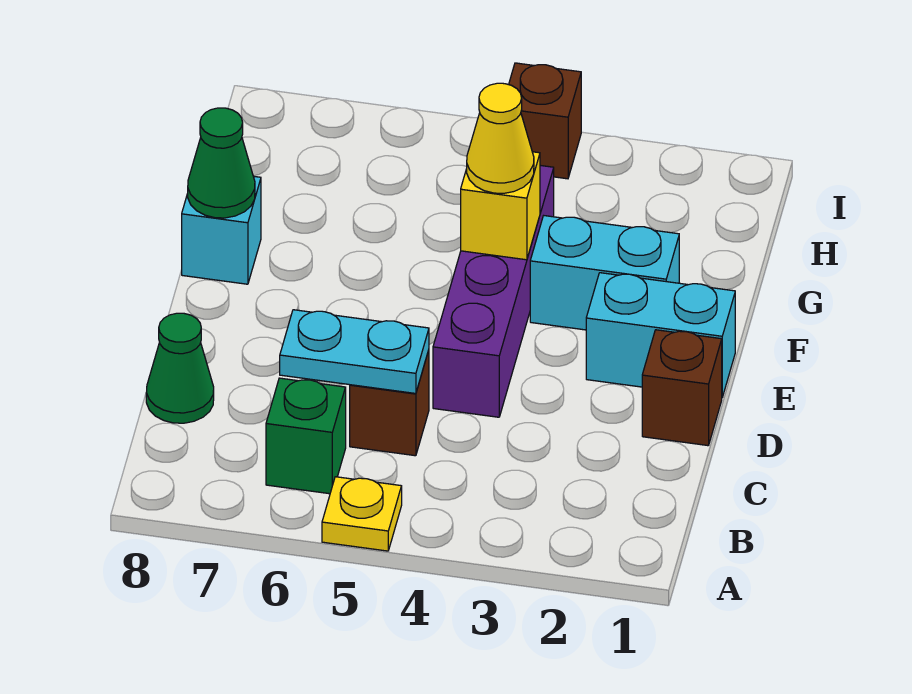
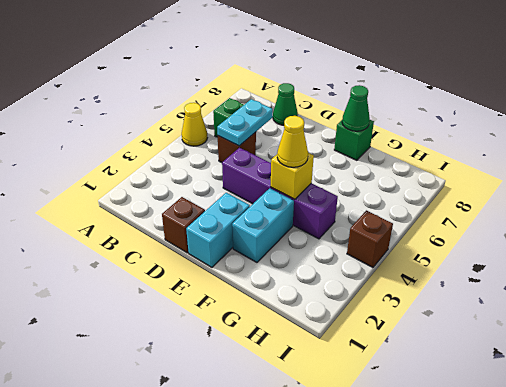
yellow 1x1 plate [322,477,402,551] -> yellow 1x1 cone [182,103,207,146]
cyan 1x1 brick [182,176,261,284] -> green 1x1 brick [334,120,374,160]

